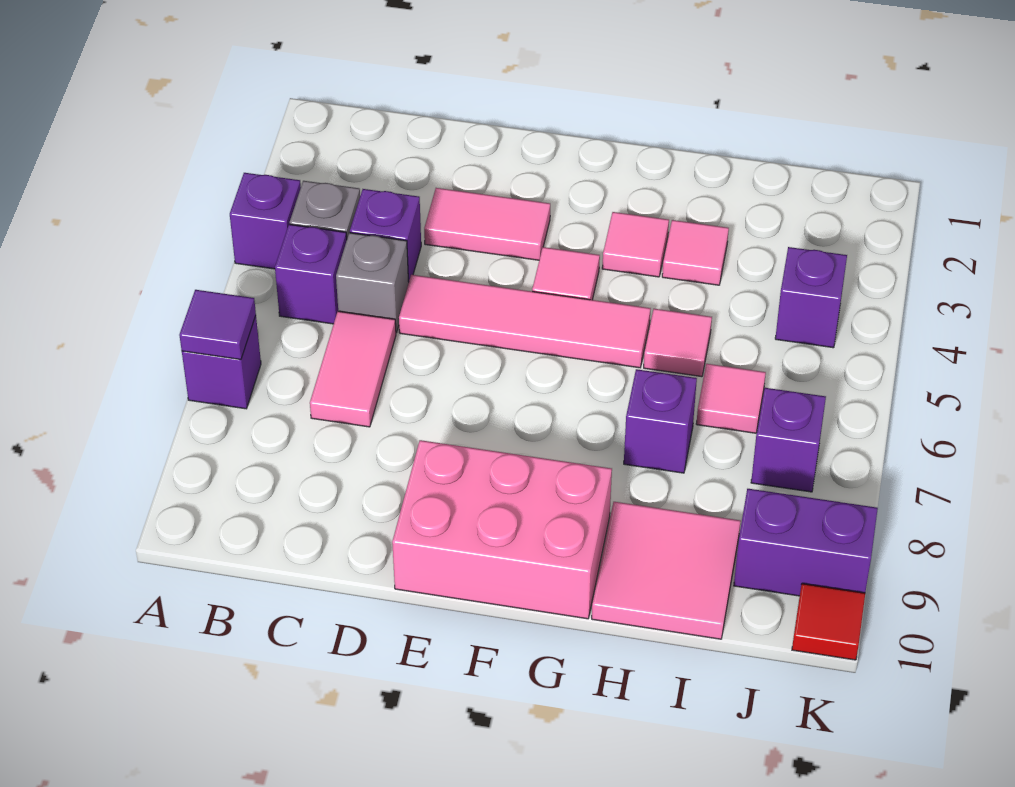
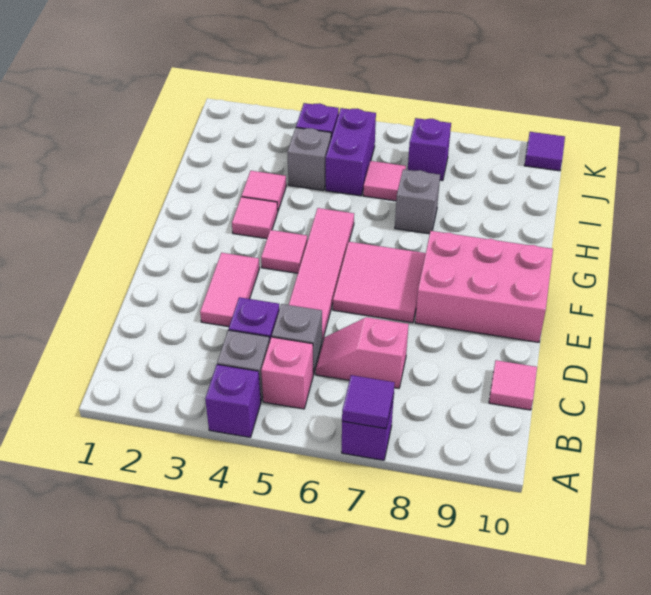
purple 1x1 brick [275,224,347,324] -> pink 1x1 brick [261,337,313,409]
pink 1x2 tile [310,311,396,427] -> pink 1x2 slope [316,317,409,388]
pink 2x3 brick [392,440,612,619] -> pink 2x3 brick turned to [415,231,553,342]
pink 1x1 tile [644,309,712,377] -> pink 1x1 tile moved to [489,360,537,410]
purple 1x1 brick [624,369,697,473] -> grey 1x1 brick [395,169,440,234]
pink 2x2 tile [592,502,741,639] -> pink 2x2 tile moved to [333,242,426,323]
none -> grey 1x1 brick [287,128,331,190]
purple 1x2 brick [734,489,878,596] -> purple 1x2 brick moved to [326,108,376,196]
red 1x1 tile [792,584,865,660] -> purple 1x1 tile [524,132,565,171]

